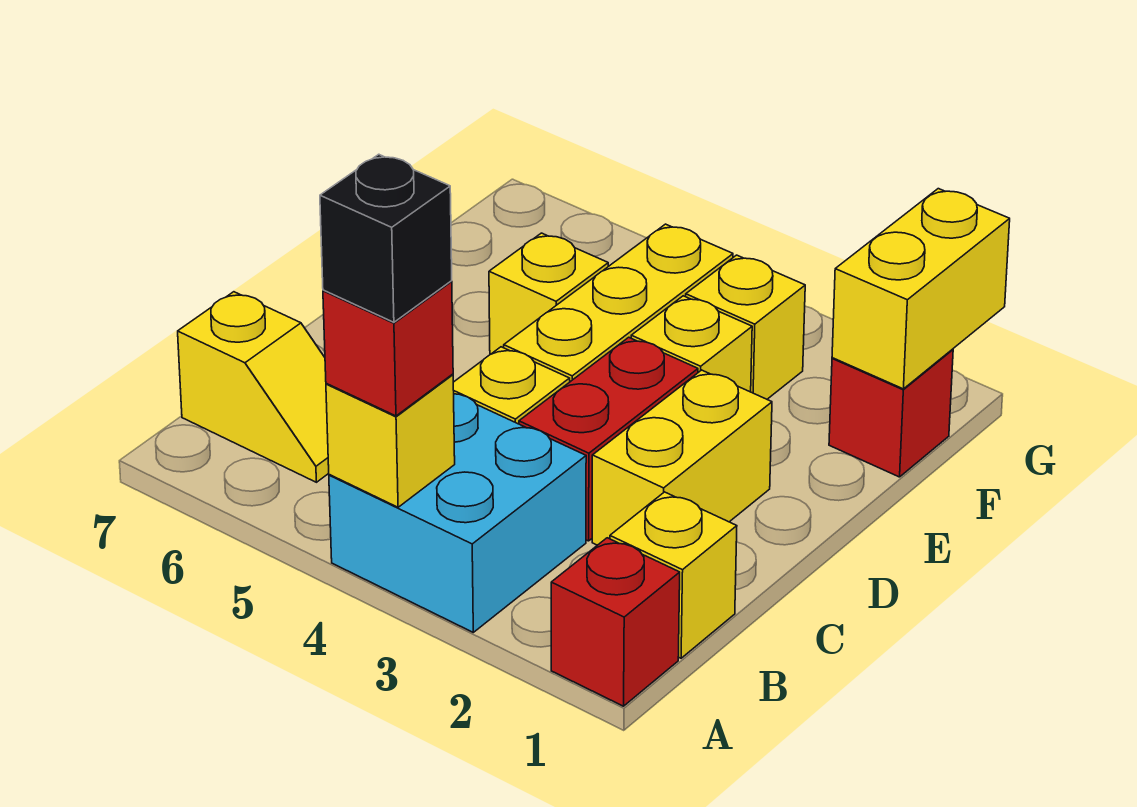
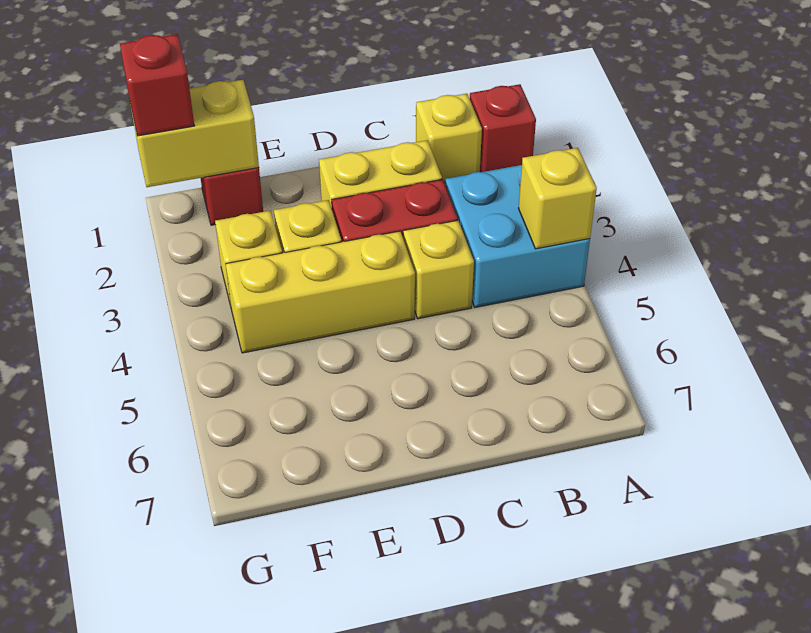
red 1x1 brick [323,281,453,416] -> red 1x1 brick moved to [120,34,194,136]
black 1x1 brick [320,154,452,322] -> none
yellow 1x2 slope [178,292,329,482] -> none
yellow 1x1 brick [489,233,608,355] -> none

